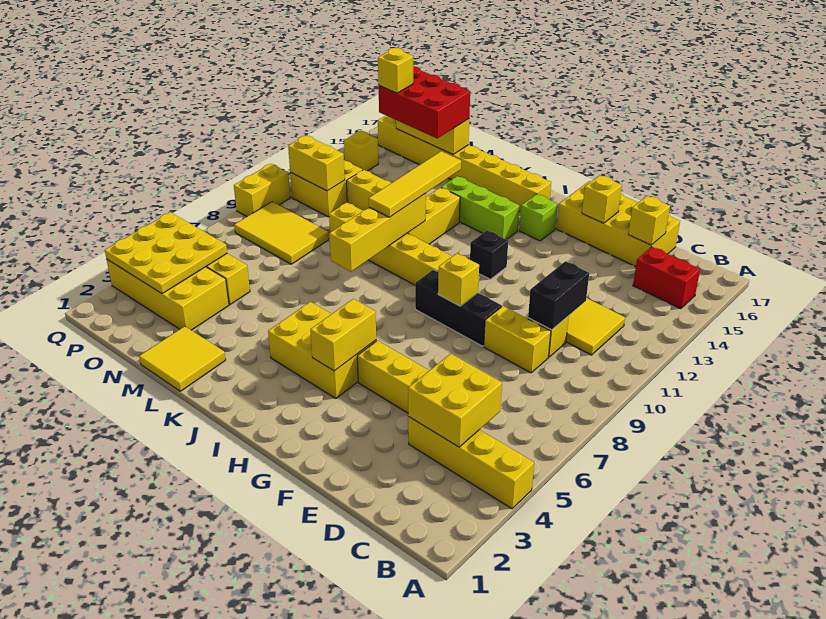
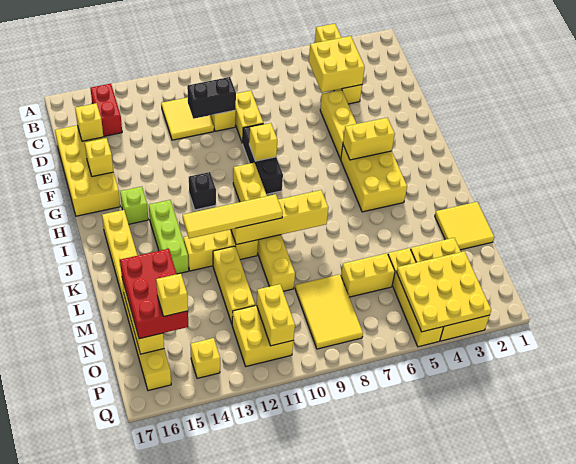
yellow 1x2 brick [234,164,290,216] -> yellow 1x2 brick moved to [341,253,395,297]

